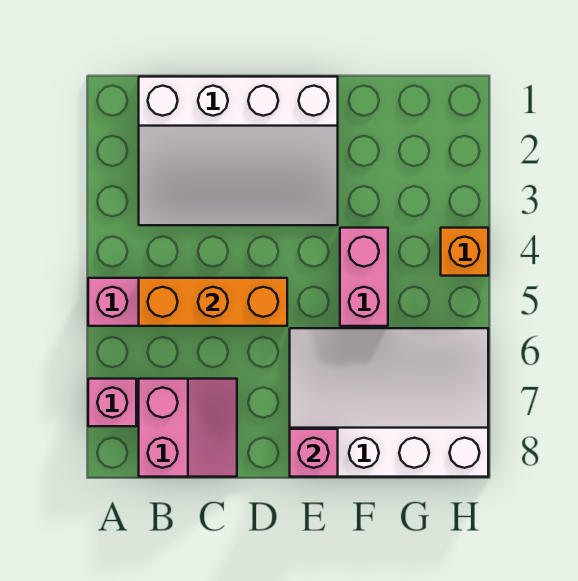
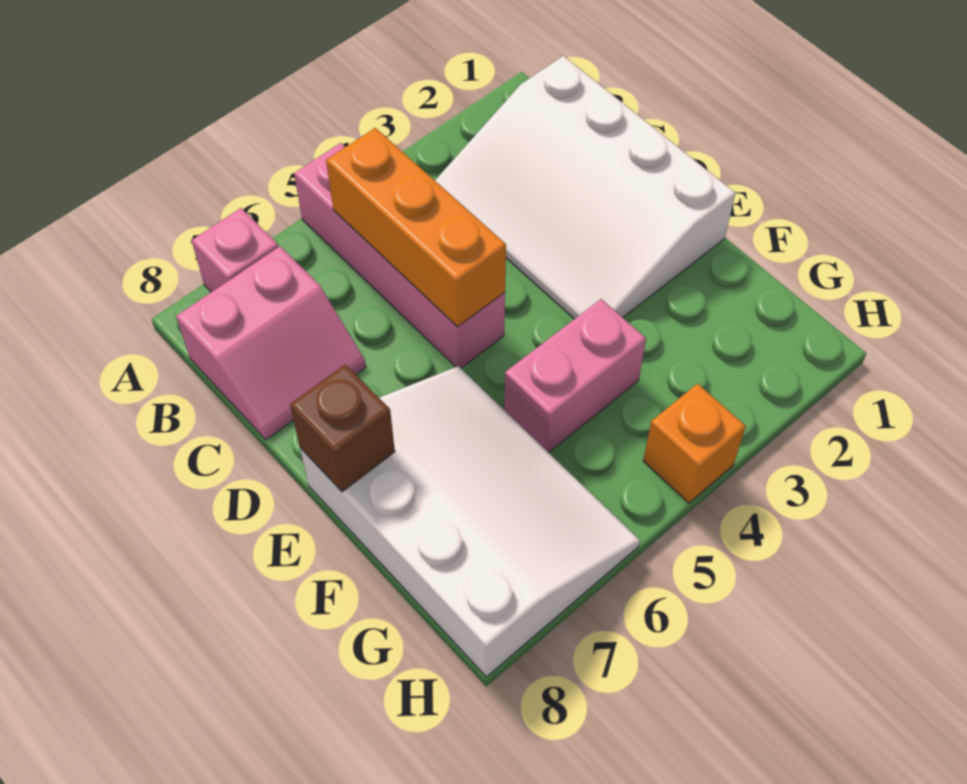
pink 1x1 brick [290,429,338,477] -> brown 1x1 brick [290,364,395,492]

